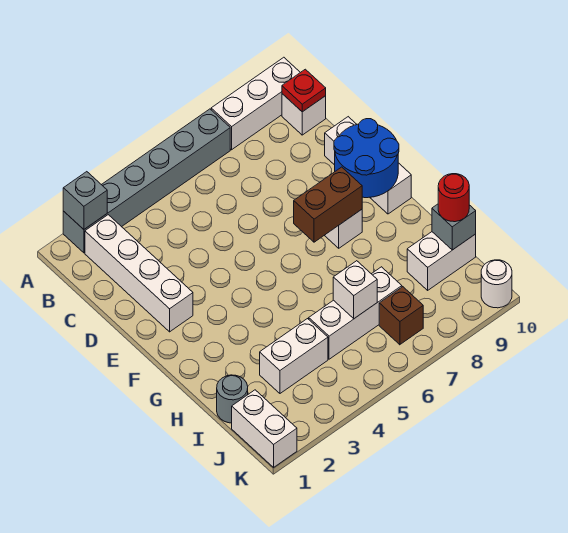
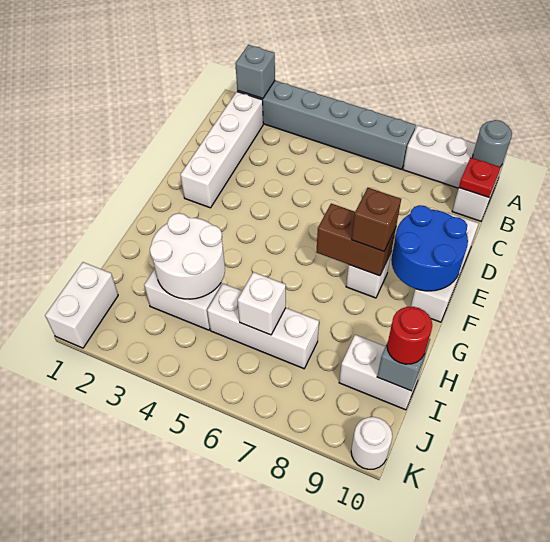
none -> white 2x2 round brick [150,213,225,299]
grey 1x1 round brick [217,375,248,423] -> grey 1x1 round brick moved to [472,120,512,167]
brown 1x1 brick [379,287,423,345] -> brown 1x1 brick moved to [352,188,401,251]

